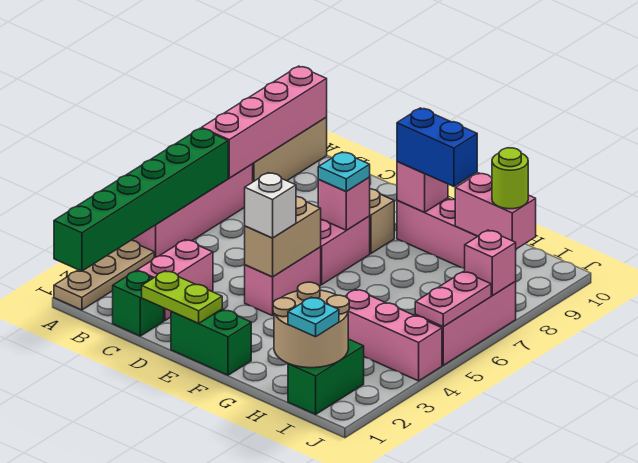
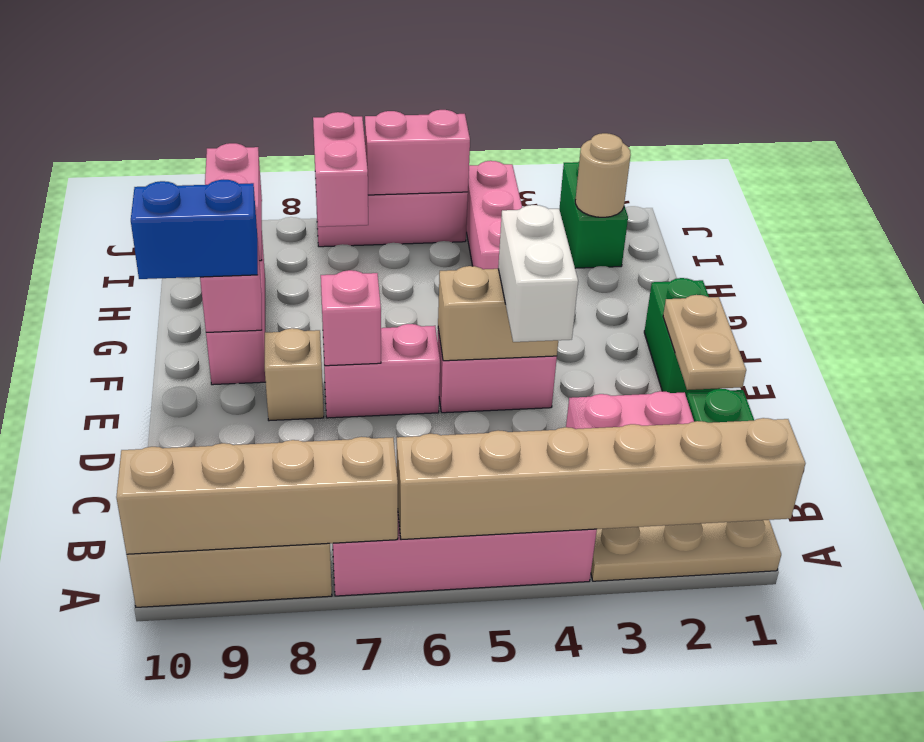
green 1x6 brick [54,128,228,271] -> tan 1x6 brick [396,418,805,540]
pink 1x4 brick [202,66,327,178] -> tan 1x4 brick [116,437,398,554]
lime 1x2 plate [142,271,222,323] -> tan 1x2 plate [663,295,746,390]
white 1x1 brick [245,173,296,238] -> white 1x2 brick [498,205,578,342]
cyan 1x1 plate [318,152,370,191] -> none
blue 1x2 brick [397,108,477,187] -> blue 1x2 brick turned to [131,180,258,279]
tan 2x2 round brick [273,282,349,368] -> tan 1x1 round brick [575,133,631,217]
green 1x2 brick [288,339,364,414] -> green 1x2 brick turned to [559,162,628,268]
cyan 1x1 plate [288,297,339,337] -> none
lime 1x1 round brick [492,148,528,209] -> none
pink 1x2 plate [415,272,491,327] -> pink 1x2 brick [365,110,470,195]
pink 1x1 brick [465,230,516,296] -> pink 1x2 brick [313,112,368,227]

